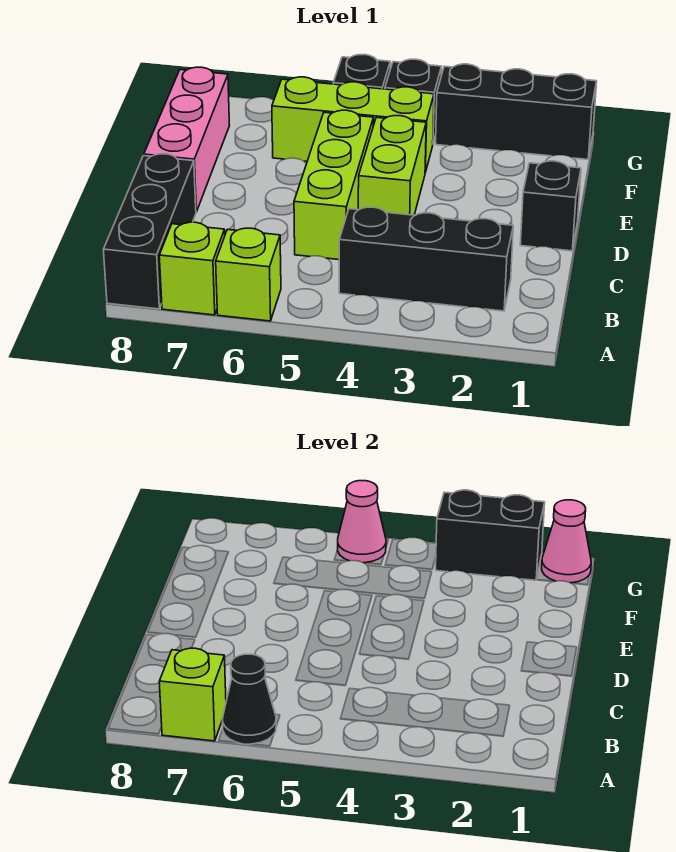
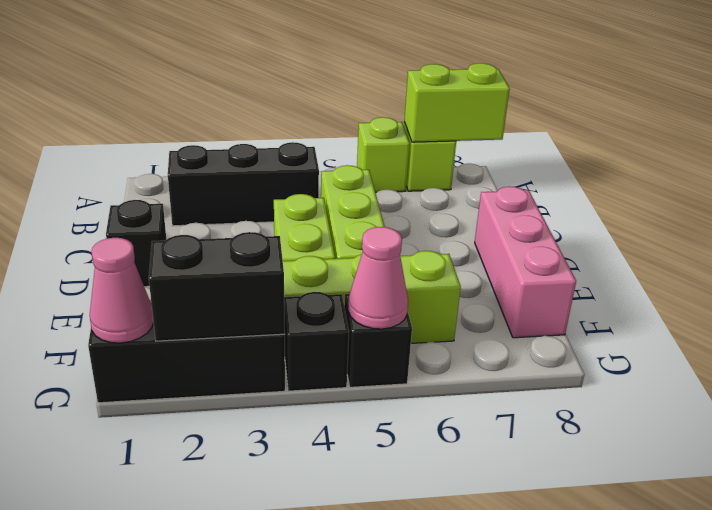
black 1x1 cone [222,654,276,744] -> none
lime 1x1 brick [159,648,226,741] -> lime 1x2 brick [404,63,510,142]
black 1x3 brick [104,154,196,309] -> none

